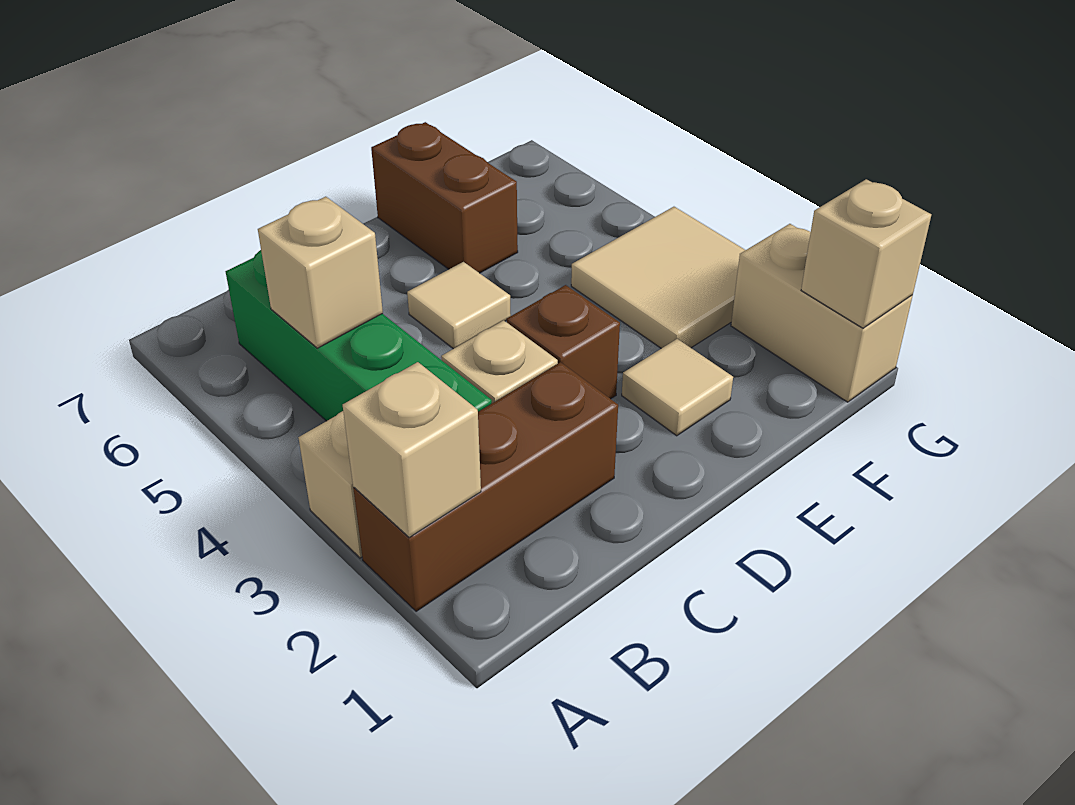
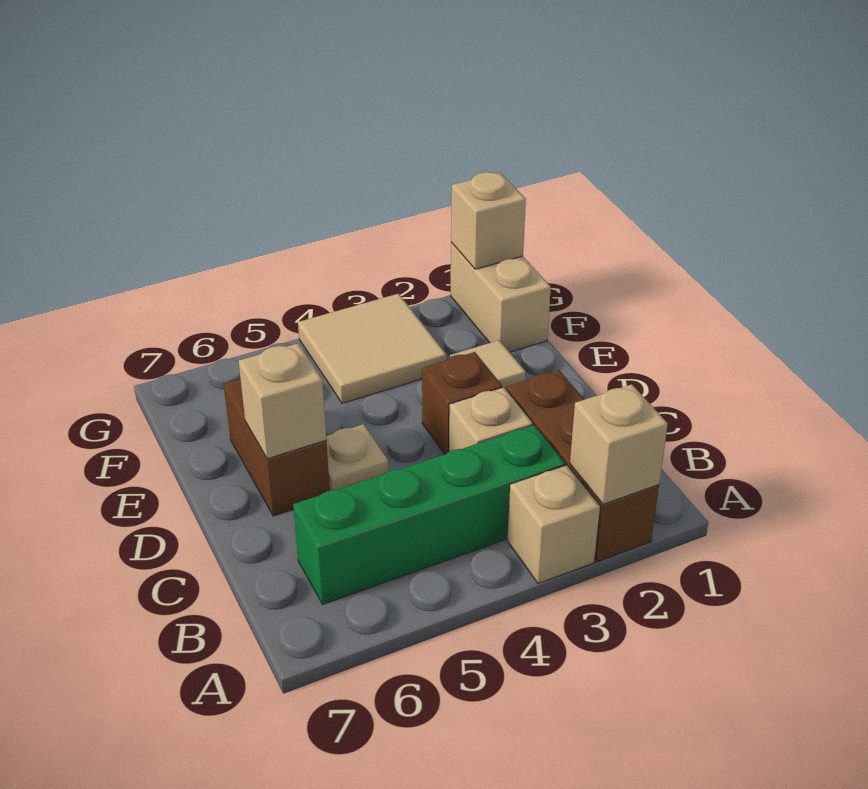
tan 1x1 brick [258,197,383,348] -> tan 1x1 brick moved to [239,343,326,459]
tan 1x1 tile [407,262,511,349] -> tan 1x1 plate [326,424,388,491]
brown 1x2 brick [371,122,518,273] -> brown 1x2 brick turned to [224,379,330,516]
tan 1x2 brick [731,224,913,402] -> tan 1x2 brick turned to [451,242,551,352]

